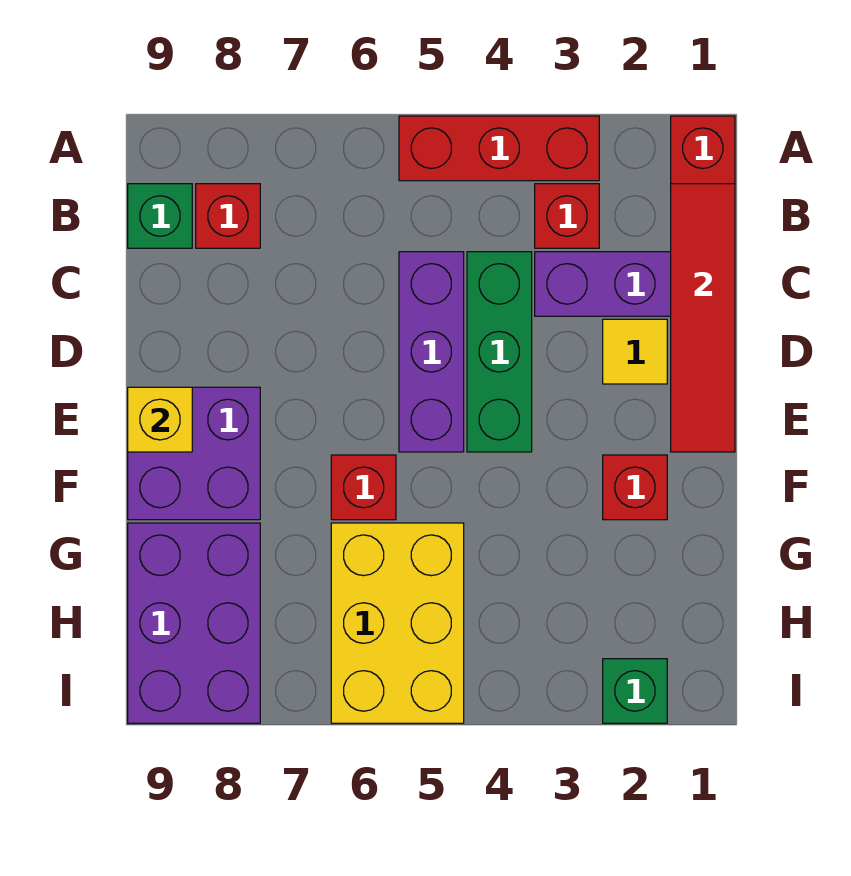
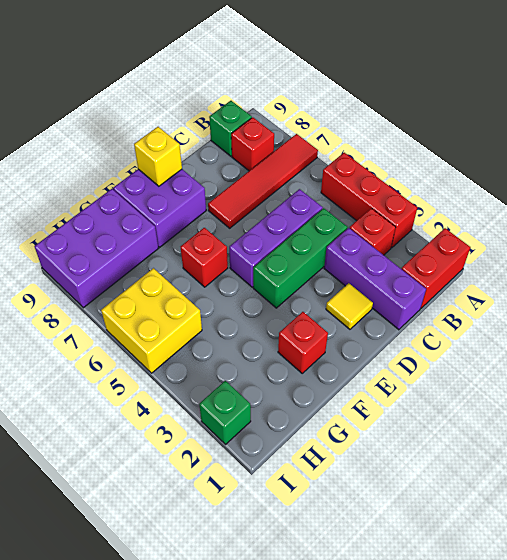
red 1x4 tile [671,184,735,452] -> red 1x4 tile moved to [208,134,318,228]
yellow 2x3 brick [331,523,464,723] -> yellow 2x2 brick [101,268,202,373]

